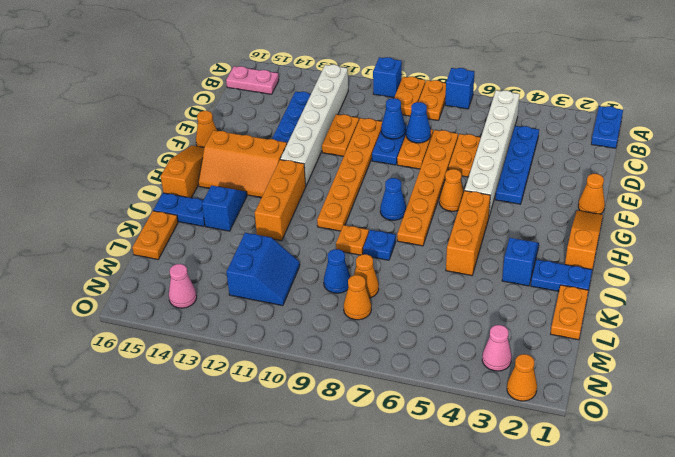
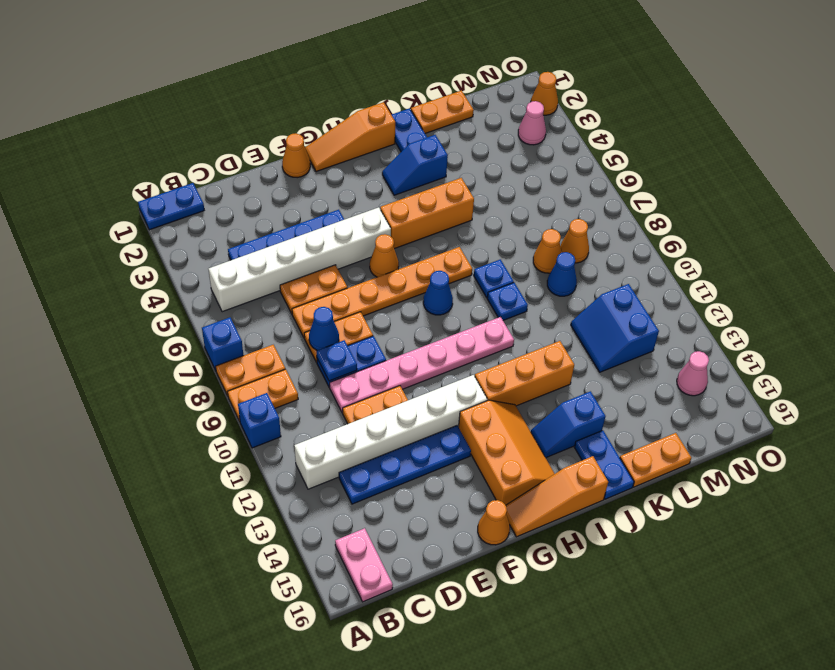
blue 1x1 cone [381,98,406,139] -> blue 1x1 plate [317,340,357,381]
orange 1x6 plate [317,118,382,231] -> pink 1x6 plate [330,317,514,413]
orange 1x1 plate [336,225,369,255] -> blue 1x1 plate [487,283,528,320]
blue 2x2 slope [226,233,300,306] -> blue 2x2 slope turned to [571,284,659,372]

